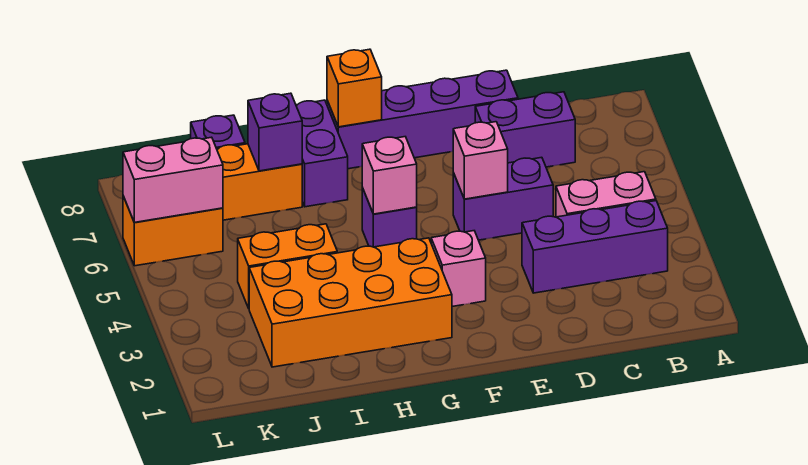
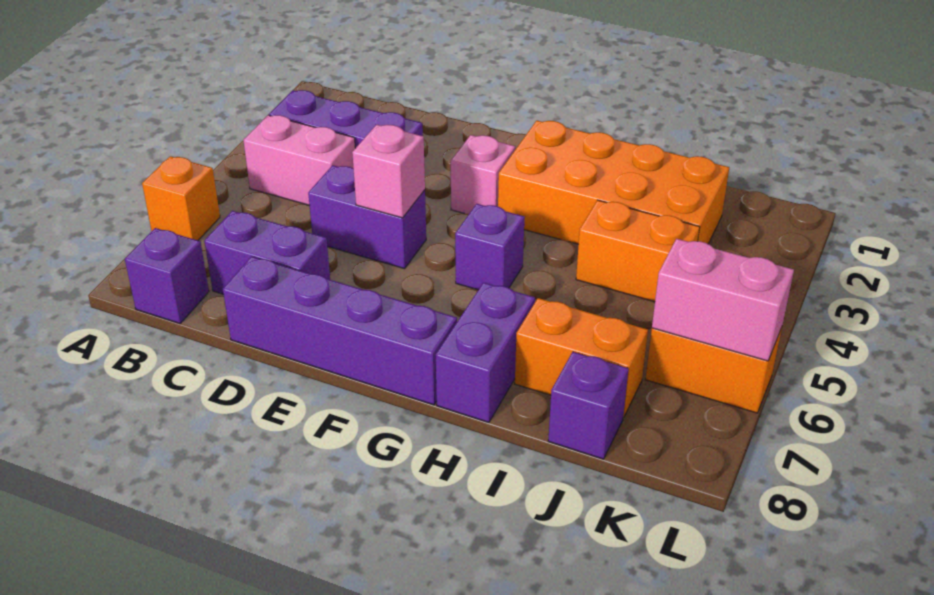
pink 1x1 brick [362,137,417,214] -> none
orange 1x1 brick [327,49,382,127] -> orange 1x1 brick moved to [142,156,220,240]
purple 1x1 brick [248,93,302,171] -> purple 1x1 brick moved to [125,228,209,323]

